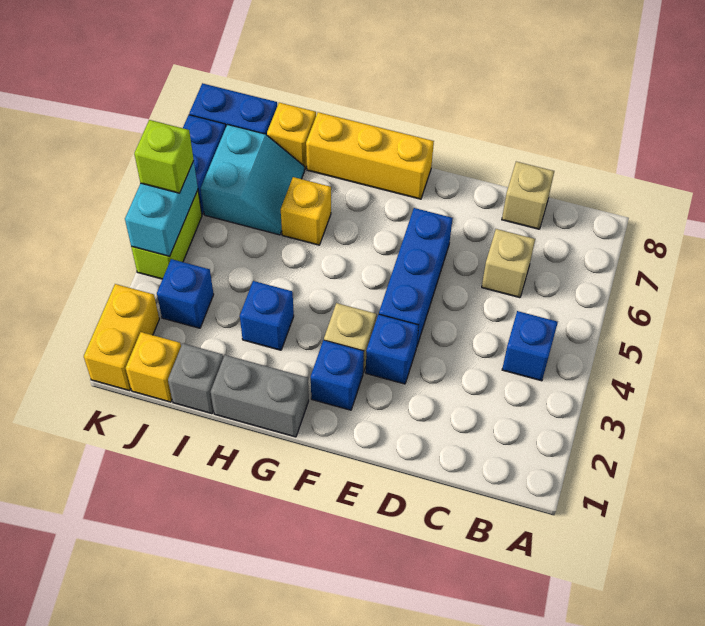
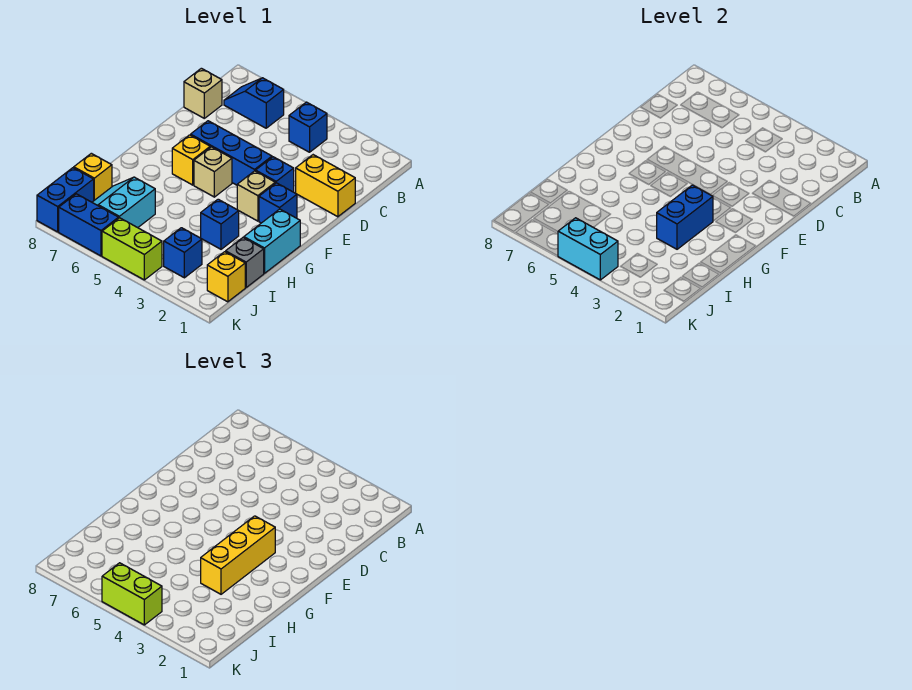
none -> blue 1x2 slope [224,78,284,128]
tan 1x1 brick [482,229,535,298] -> tan 1x1 brick moved to [194,147,232,197]
yellow 1x3 brick [306,112,434,199] -> yellow 1x3 brick moved to [201,516,275,594]
grey 1x2 brick [211,355,309,437] -> cyan 1x2 brick [244,209,300,273]
none -> blue 1x2 brick [657,185,713,249]
yellow 1x1 brick [281,177,331,245] -> yellow 1x1 brick moved to [172,135,210,185]
cyan 2x2 slope [201,125,304,235] -> cyan 2x2 slope turned to [92,177,155,228]
yellow 1x2 brick [84,284,159,391] -> yellow 1x2 brick moved to [296,155,355,217]
lime 1x1 brick [134,120,194,193] -> lime 1x2 brick [102,563,162,625]

